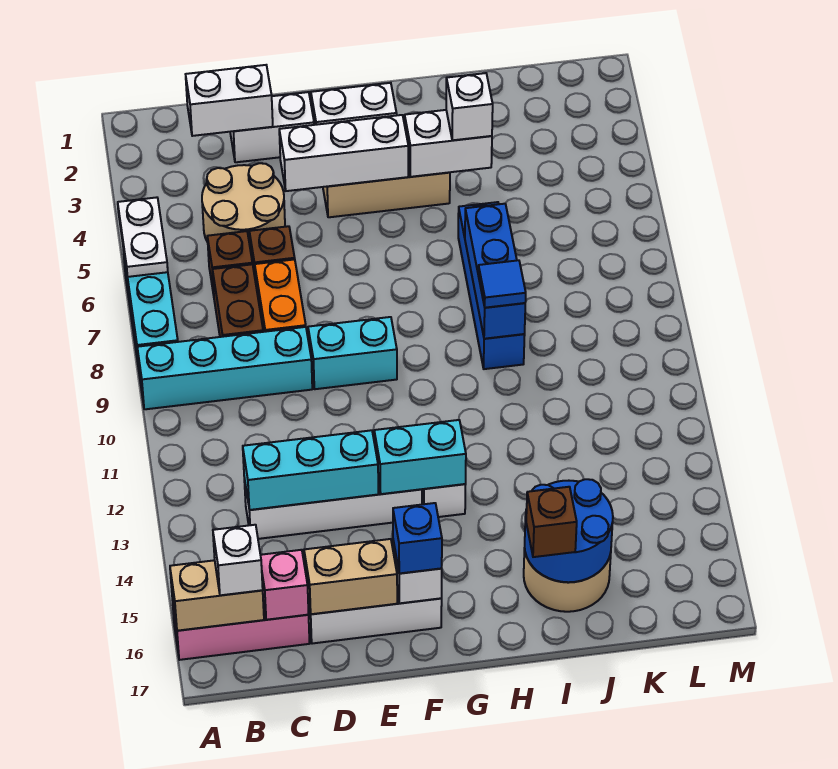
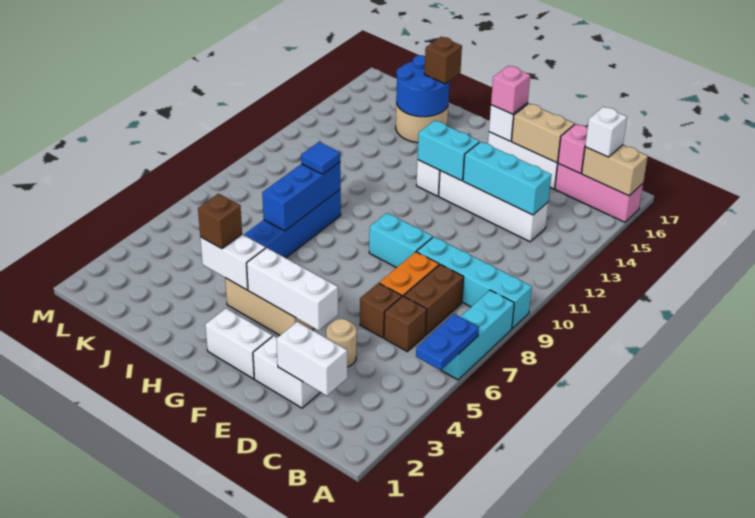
white 1x2 plate [118,197,168,277] -> blue 1x2 plate [416,314,479,370]
tan 2x2 round brick [202,163,285,245] -> tan 1x1 round brick [326,319,357,367]
blue 1x1 brick [393,503,442,574] -> pink 1x1 brick [491,66,530,114]
white 1x1 brick [446,73,493,140] -> brown 1x1 brick [198,194,242,249]

